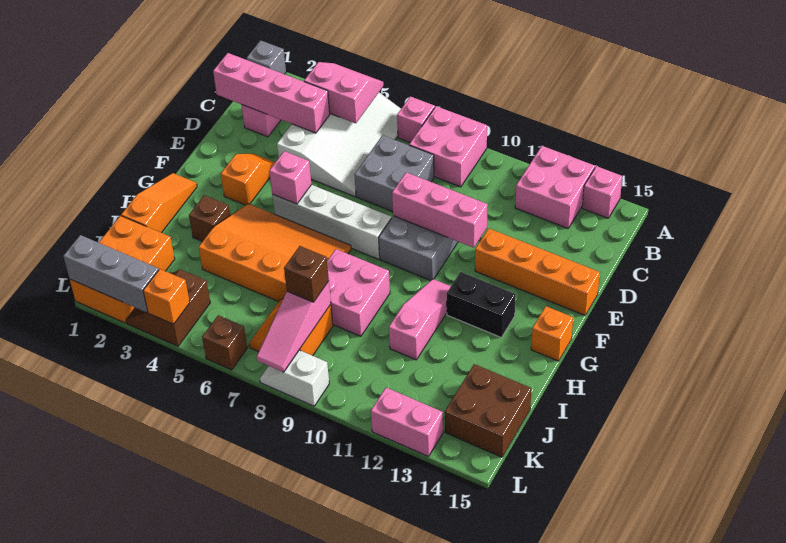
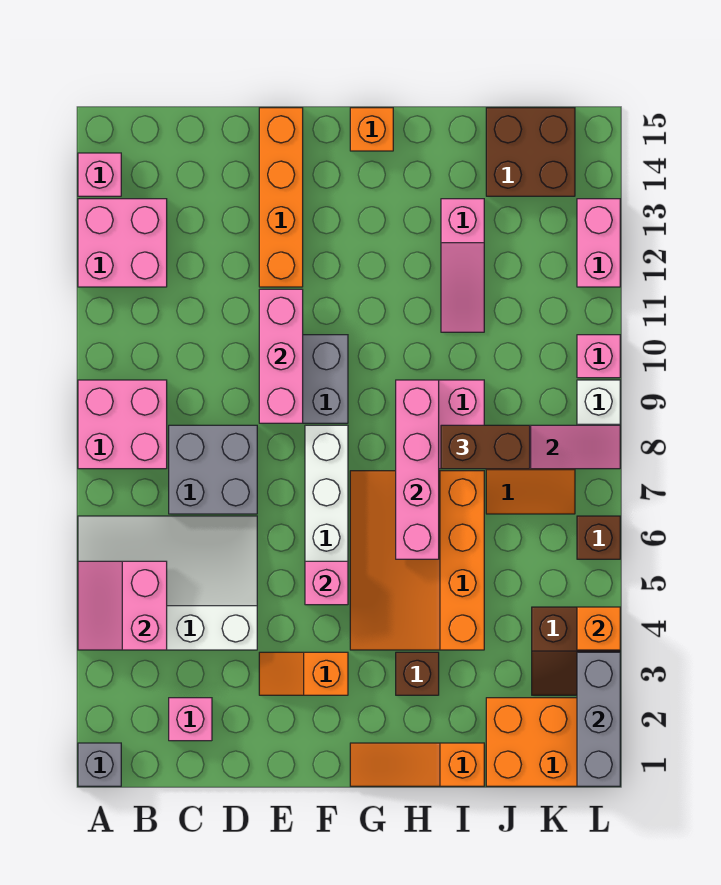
pink 1x1 brick [397,96,435,142] -> pink 1x1 brick moved to [577,335,620,378]
pink 1x4 brick [213,53,330,133] -> pink 1x4 brick moved to [396,380,439,559]
pink 1x3 slope [389,279,451,360] -> pink 1x3 slope turned to [441,199,484,332]
black 1x2 brick [447,272,516,338] -> none
brown 1x1 brick [284,246,329,302] -> brown 1x2 brick [441,425,530,469]

